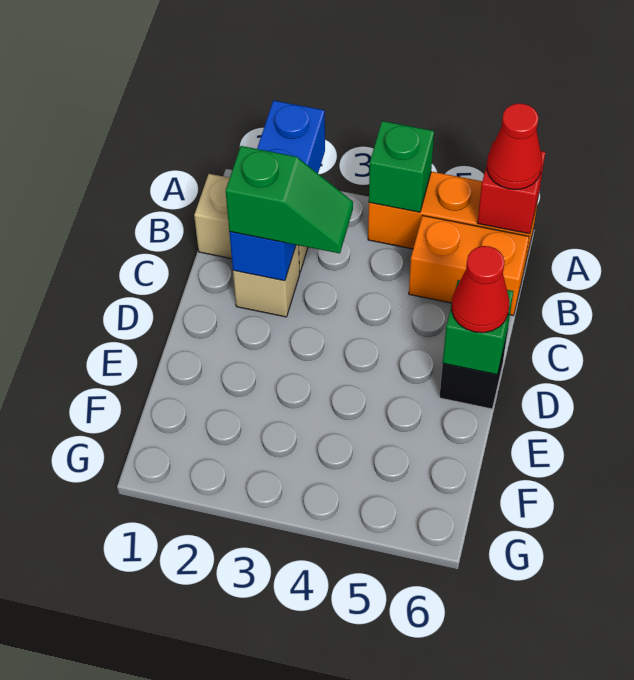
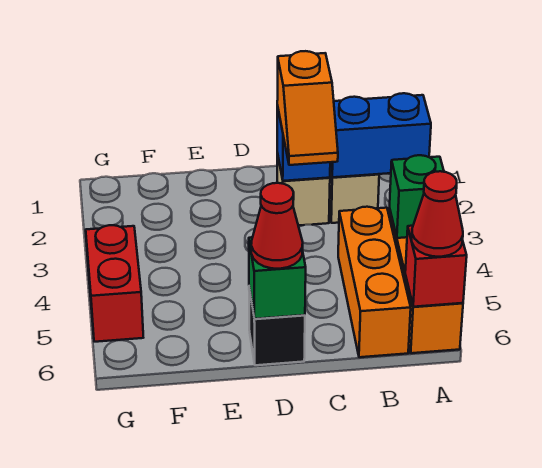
orange 1x2 brick [409,216,529,316] -> orange 1x3 brick [338,207,411,357]
green 1x2 slope [226,146,353,253] -> orange 1x2 slope [277,51,338,165]
none -> red 1x2 brick [86,225,143,342]

